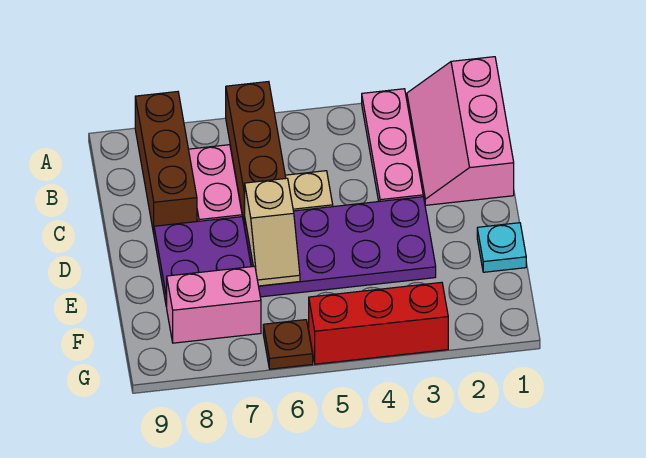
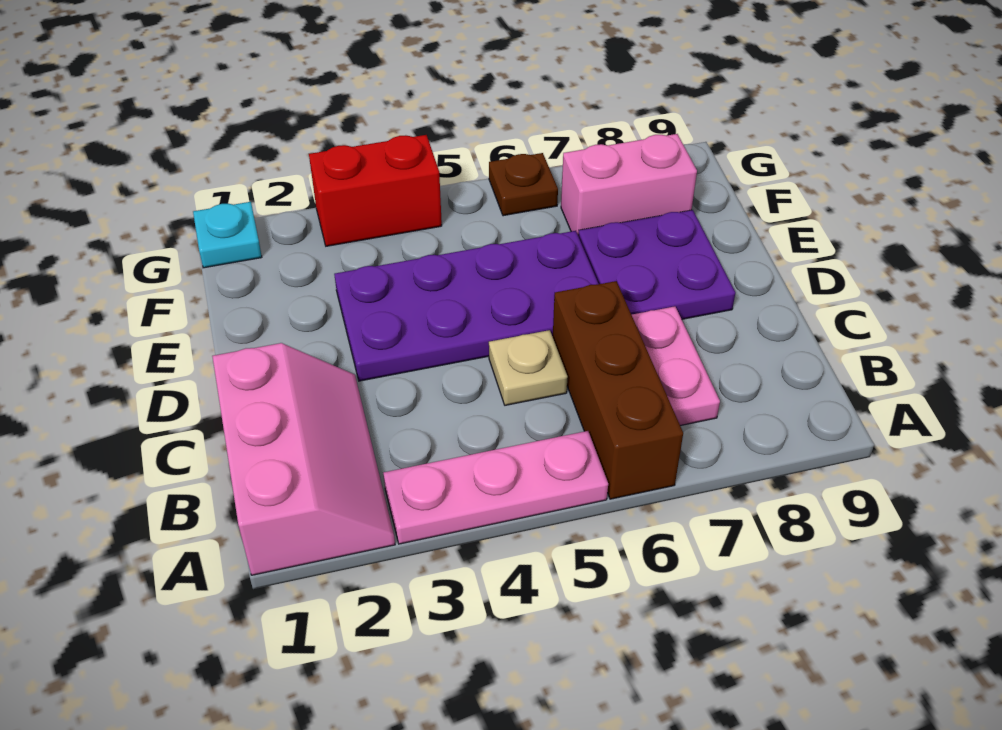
pink 1x3 plate [362,89,423,201] -> pink 1x3 plate turned to [383,431,608,544]
brown 1x3 brick [135,92,197,233] -> none
tan 1x2 slope [244,178,300,286] -> none
cyan 1x1 plate [477,223,526,272] -> cyan 1x1 plate moved to [193,202,262,268]
red 1x3 brick [309,282,448,364] -> red 1x2 brick [309,135,442,246]

